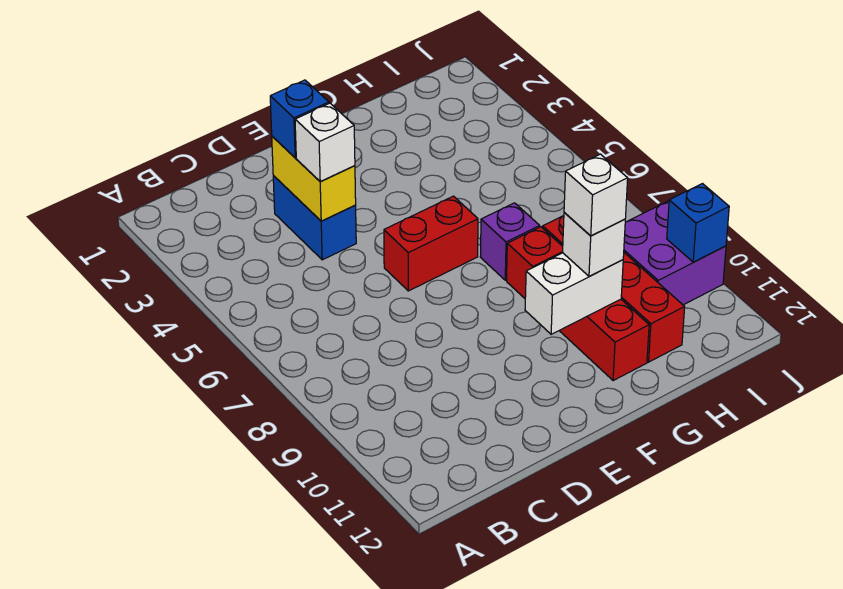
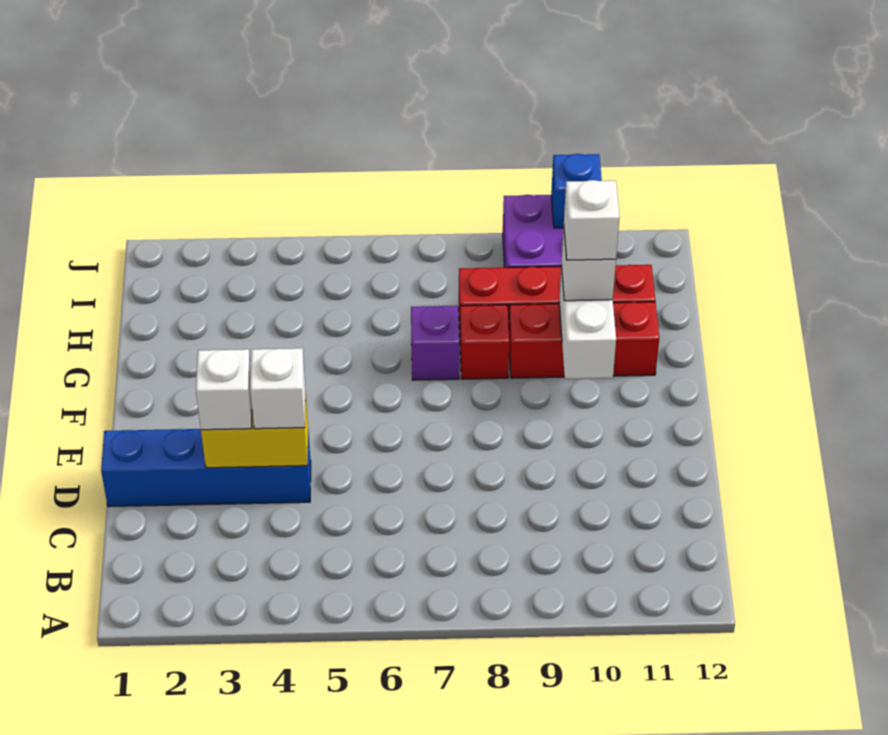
blue 1x2 brick [273,176,356,260] -> blue 1x4 brick [101,429,311,507]
blue 1x1 brick [270,80,329,158] -> white 1x1 brick [196,349,252,430]
red 1x2 brick [384,196,478,291] -> none

